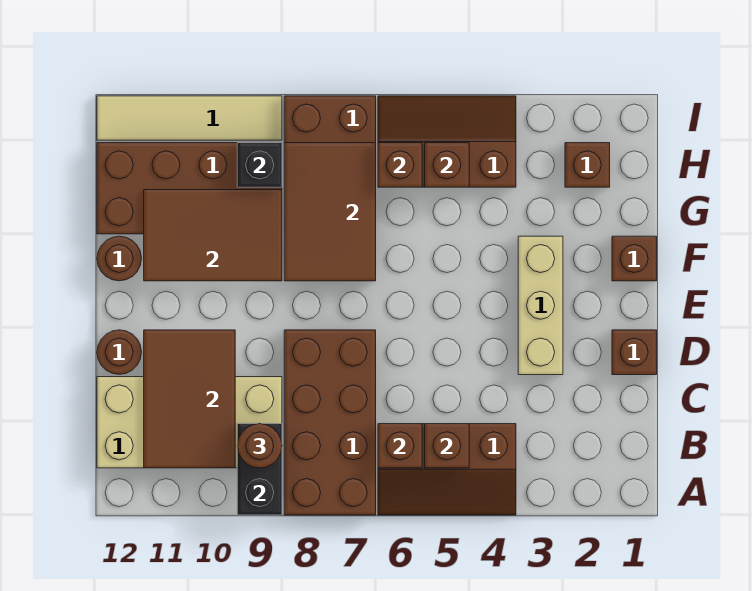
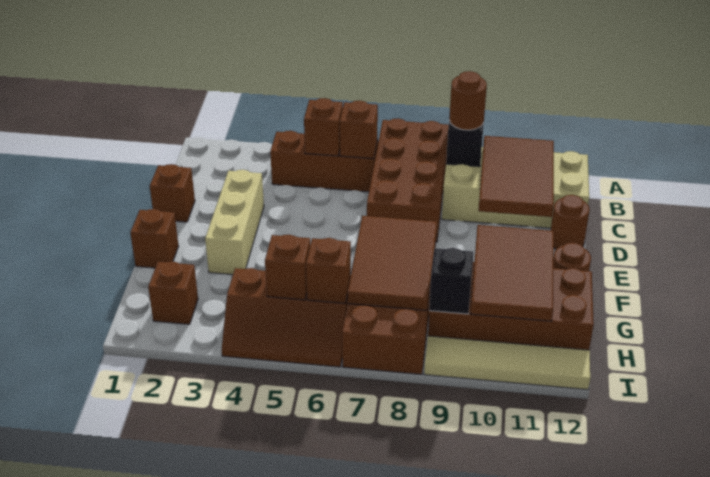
brown 2x3 tile [144,190,282,281] -> brown 2x3 tile turned to [471,225,554,321]

